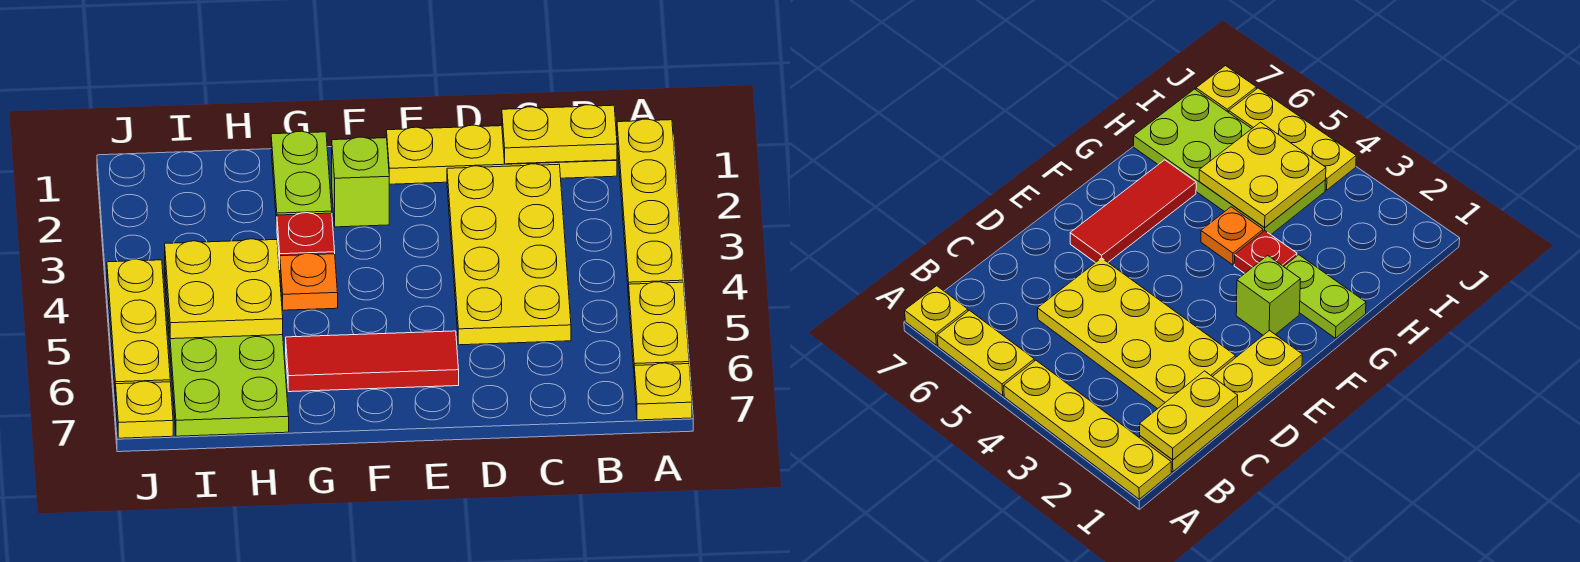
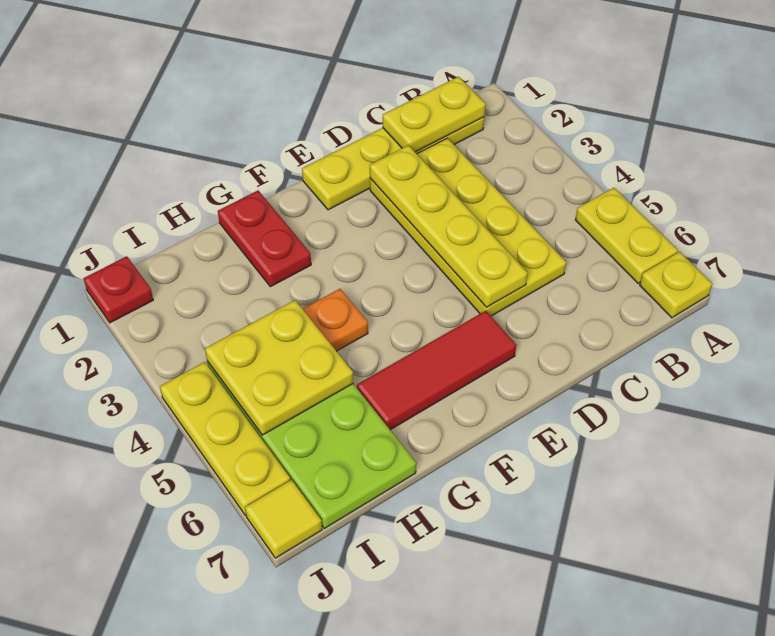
yellow 1x4 plate [617,119,683,298] -> yellow 1x4 plate moved to [370,145,528,307]
lime 1x1 brick [332,137,389,227] -> none
lime 1x2 plate [271,131,332,224] -> red 1x2 plate [218,191,311,287]
red 1x1 plate [277,213,335,266] -> red 1x1 plate moved to [83,256,153,323]
yellow 1x1 plate [116,381,173,438] -> yellow 1x1 tile [245,480,322,558]

